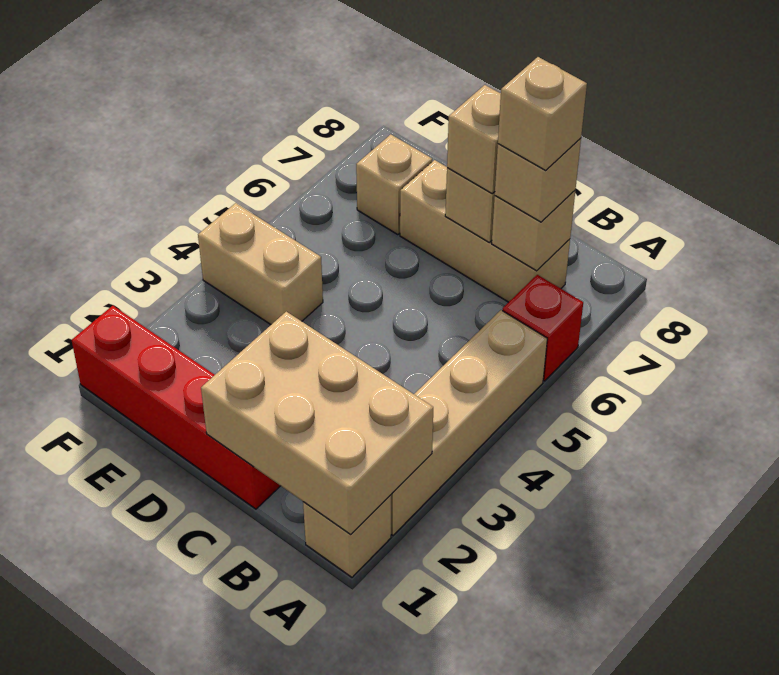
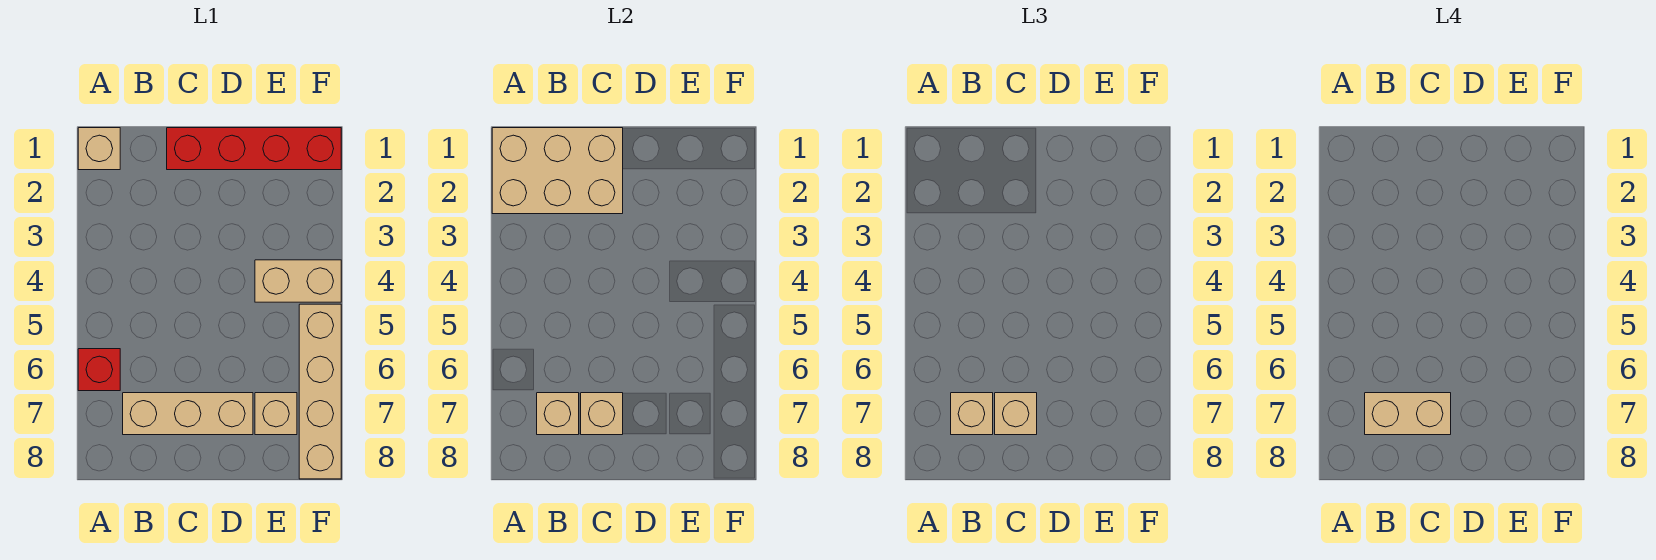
tan 1x4 brick [391,310,547,536] -> tan 1x4 brick moved to [299,304,341,479]
tan 1x1 brick [498,57,587,170] -> tan 1x2 brick [1365,393,1451,435]

